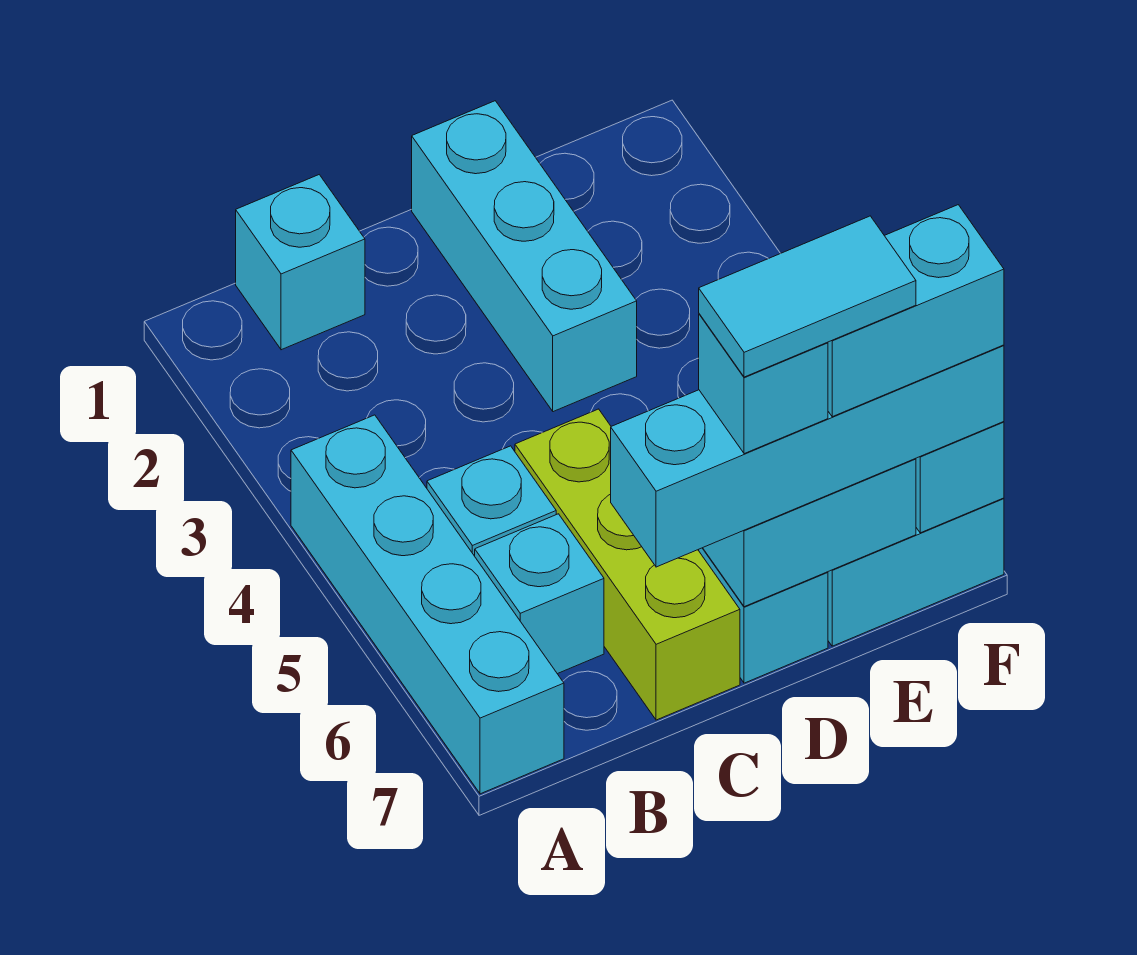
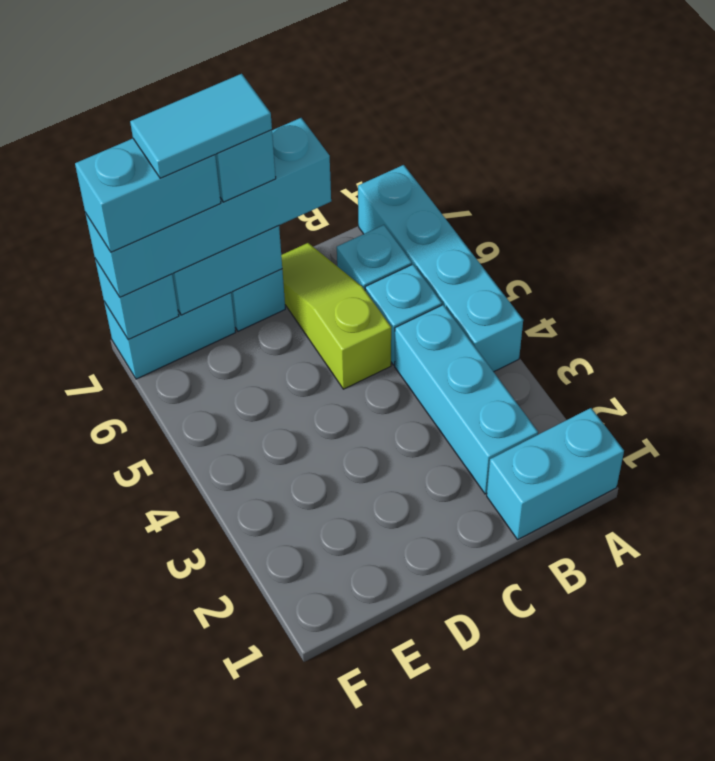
cyan 1x1 brick [236,175,365,350] -> cyan 1x2 brick [487,408,624,539]
lime 1x3 brick [515,409,740,720] -> lime 1x3 slope [281,243,391,389]
cyan 1x3 brick [412,101,637,412] -> cyan 1x3 brick moved to [395,305,538,494]

